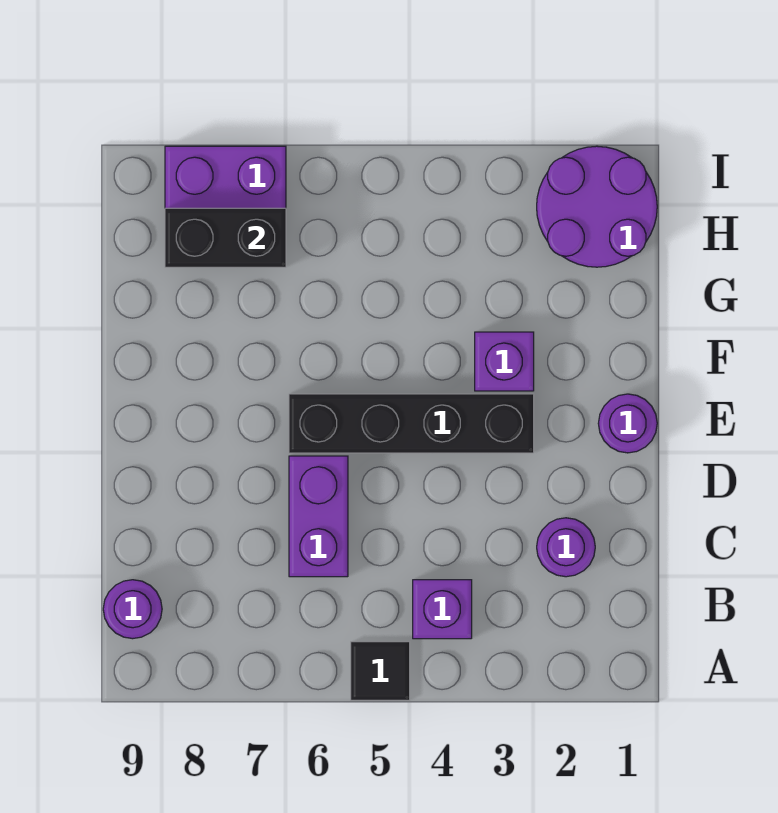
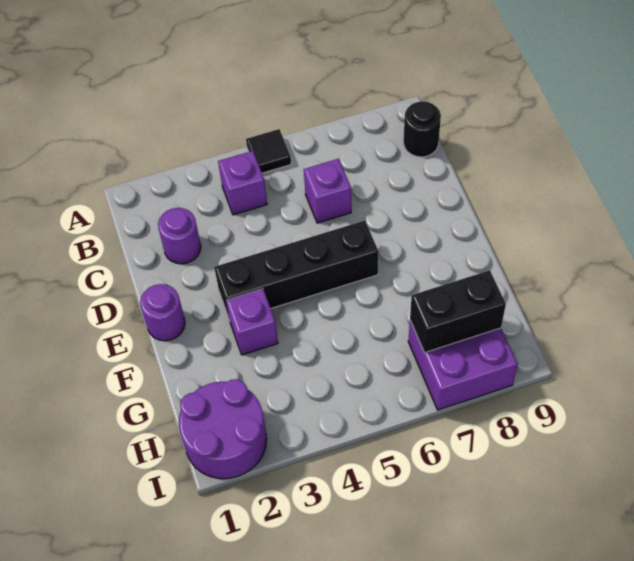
purple 1x1 round brick [103,580,162,639] -> black 1x1 round brick [403,101,441,157]
purple 1x2 brick [289,456,348,577] -> purple 1x1 brick [304,159,351,223]

